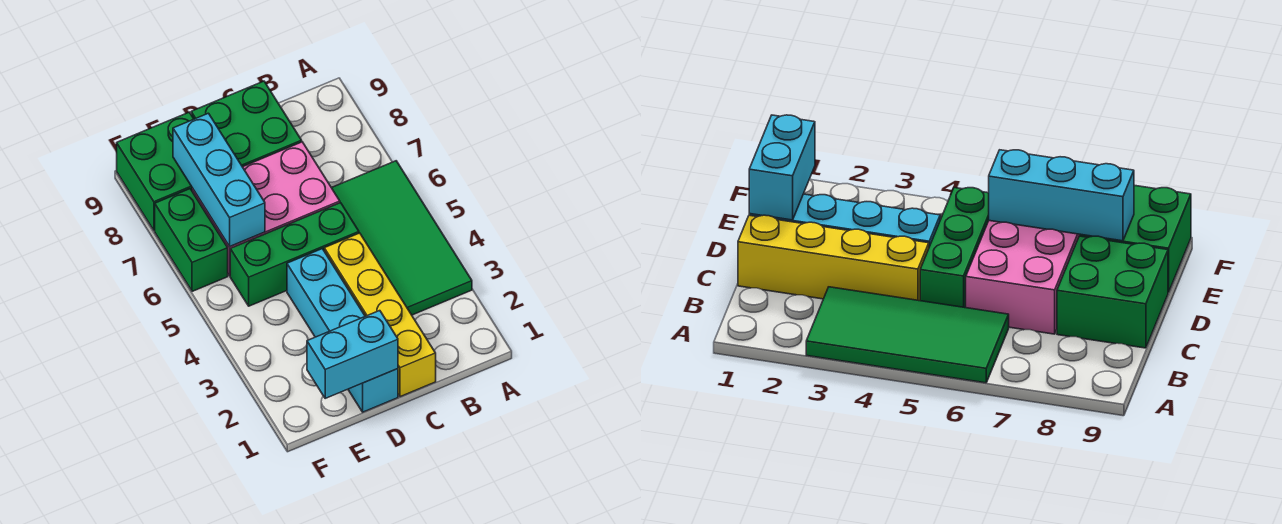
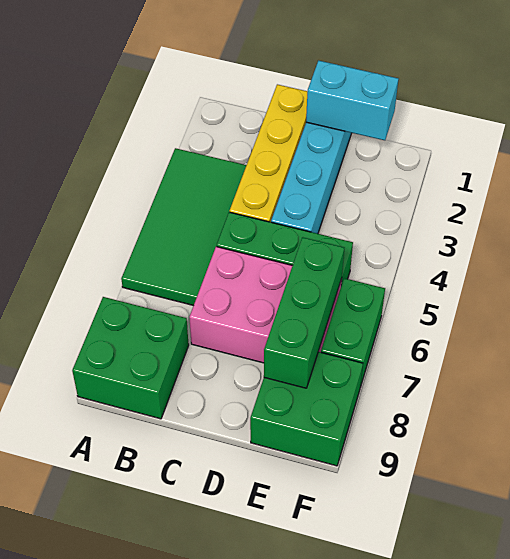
green 2x2 brick [191,81,302,167] -> green 2x2 brick moved to [72,297,189,419]
cyan 1x3 brick [173,113,265,246] -> green 1x3 brick [264,237,344,388]

